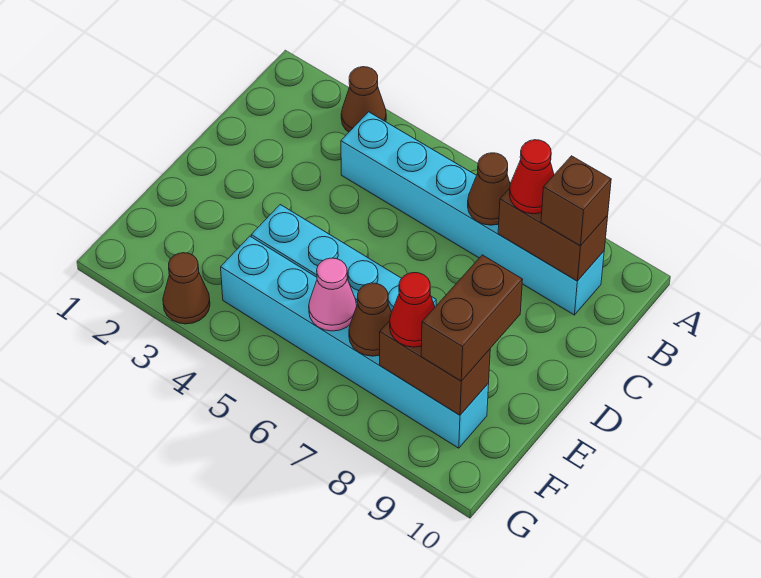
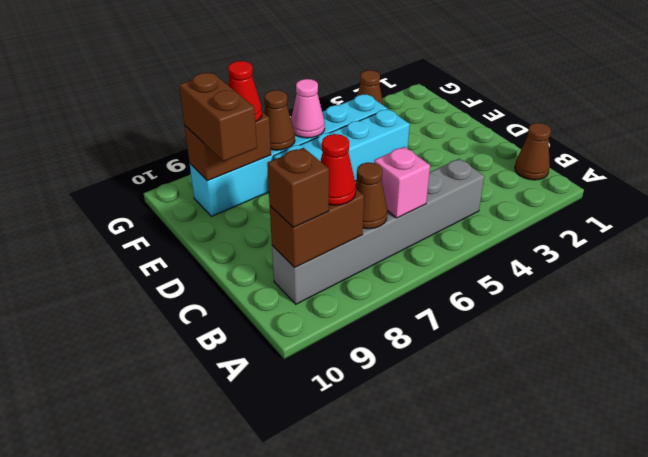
brown 1x1 cone [341,67,386,132] -> brown 1x1 cone moved to [515,123,551,180]
cyan 1x6 brick [341,112,604,315] -> grey 1x6 brick [272,159,484,304]
none -> pink 1x1 brick [374,147,430,218]

